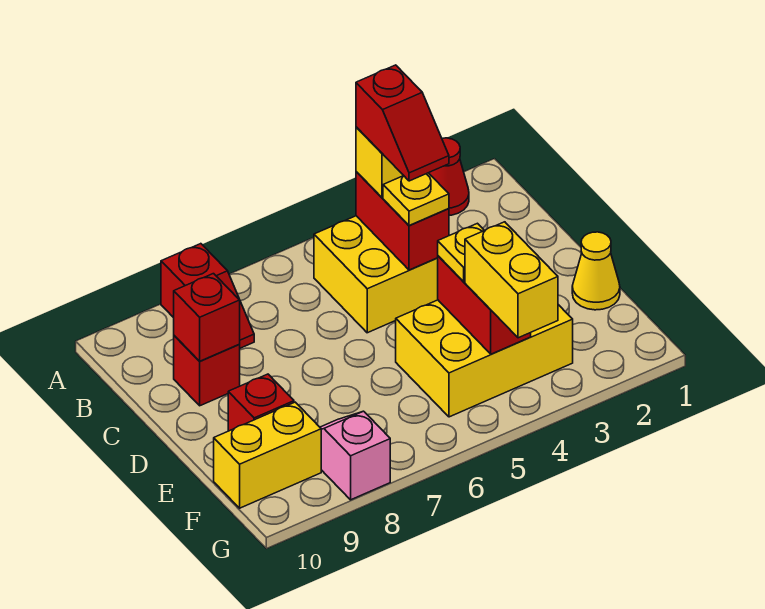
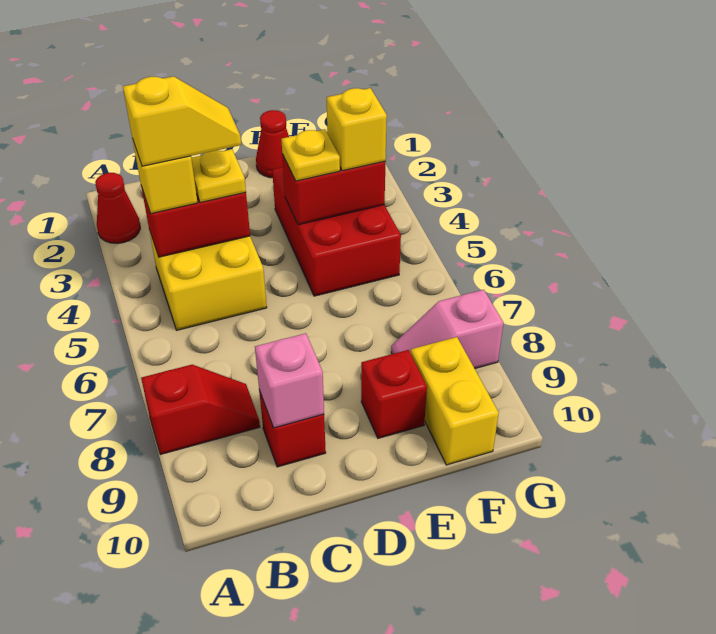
red 1x2 slope [356,65,449,181] -> yellow 1x2 slope [123,76,241,166]
red 1x1 brick [174,274,240,361] -> pink 1x1 brick [255,333,324,428]
yellow 1x1 cone [572,232,620,310] -> red 1x1 cone [256,110,289,178]
yellow 2x3 brick [396,300,573,417] -> red 2x3 brick [272,167,401,296]
yellow 1x2 brick [465,222,558,338] -> yellow 1x1 brick [327,88,387,171]

